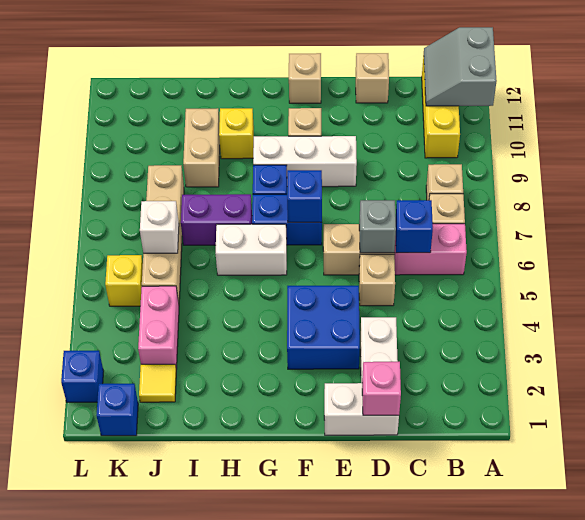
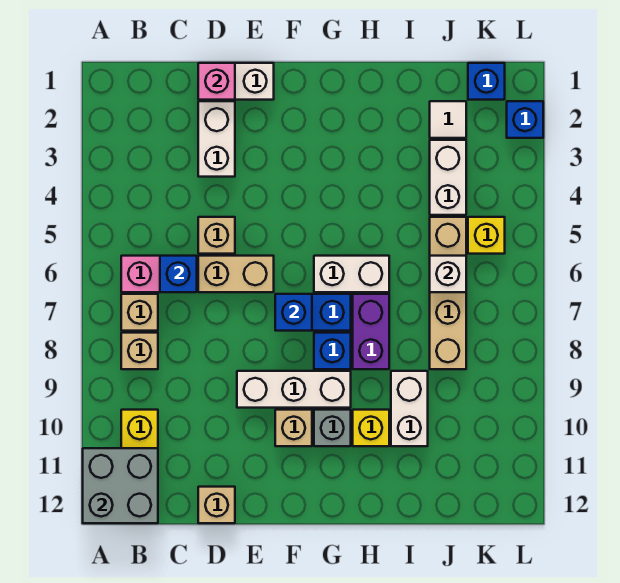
grey 2x2 slope [424,27,497,106] -> grey 2x2 brick [83,448,158,523]
grey 1x1 brick [359,200,396,253] -> grey 1x1 brick moved to [314,410,351,446]
blue 2x2 brick [287,286,360,369] -> none
tan 1x1 brick [289,53,321,103] -> none
purple 1x2 brick [181,194,252,245] -> purple 1x2 brick turned to [353,294,389,369]
tan 1x2 brick [183,108,220,187] -> white 1x2 brick [391,371,428,446]
yellow 1x1 tile [139,364,176,402] -> white 1x1 tile [430,101,466,138]
pink 1x2 brick [138,286,179,369] -> white 1x2 brick [430,140,466,215]

